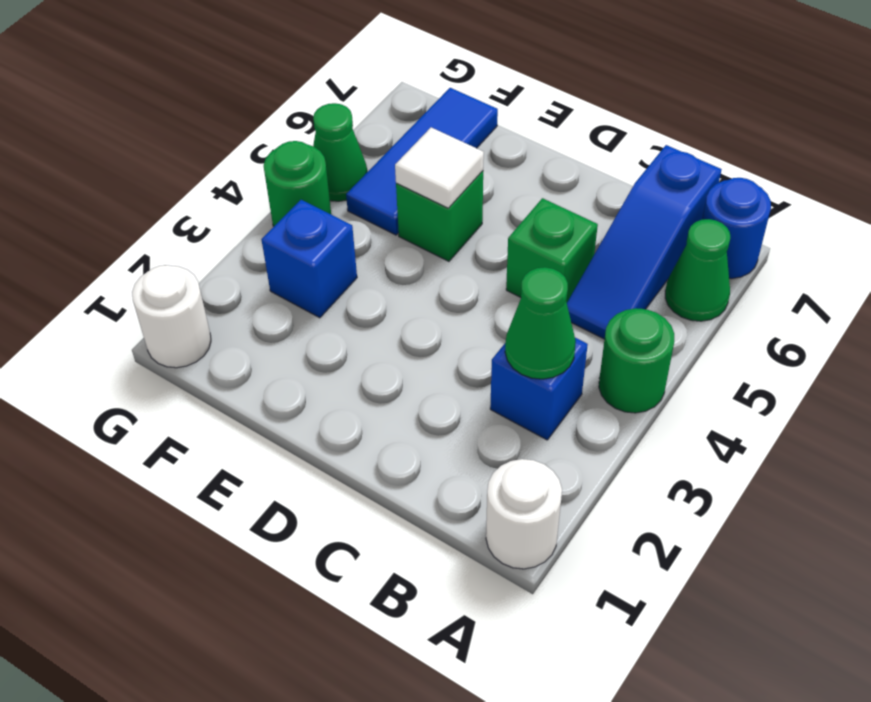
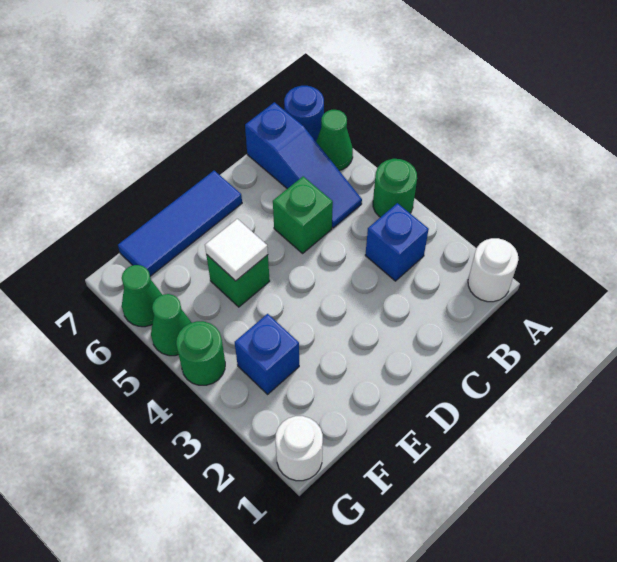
green 1x1 cone [505,267,576,379] -> green 1x1 cone moved to [122,265,162,327]
blue 1x3 tile [346,88,498,235] -> blue 1x3 tile turned to [118,171,242,276]

